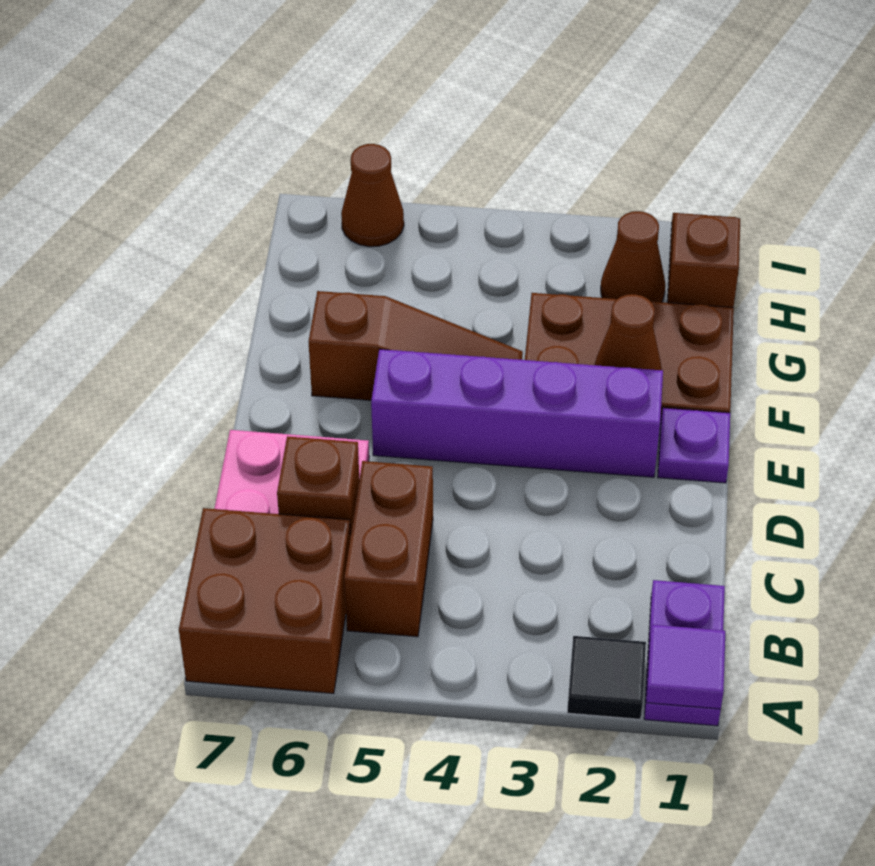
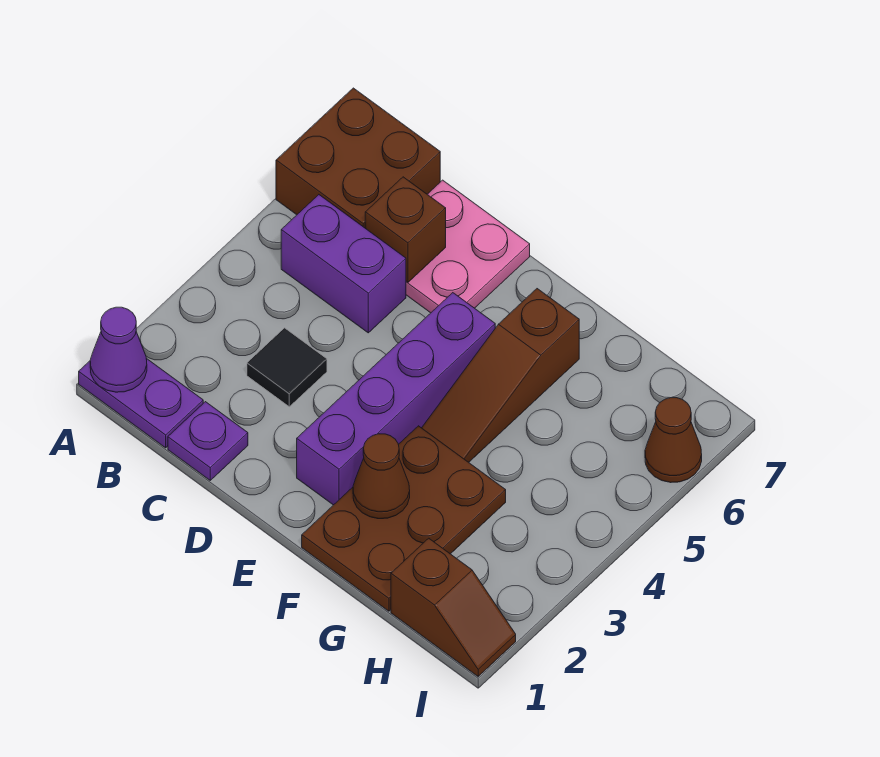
purple 1x1 tile [646,625,725,709] -> purple 1x1 cone [90,307,147,392]
black 1x1 tile [567,636,646,719] -> black 1x1 tile moved to [247,328,327,407]
brown 1x2 brick [344,461,433,637] -> purple 1x2 brick [281,195,406,333]
purple 1x1 plate [658,408,730,483] -> purple 1x1 plate moved to [168,402,248,480]
brown 1x1 cone [601,211,665,302] -> none

